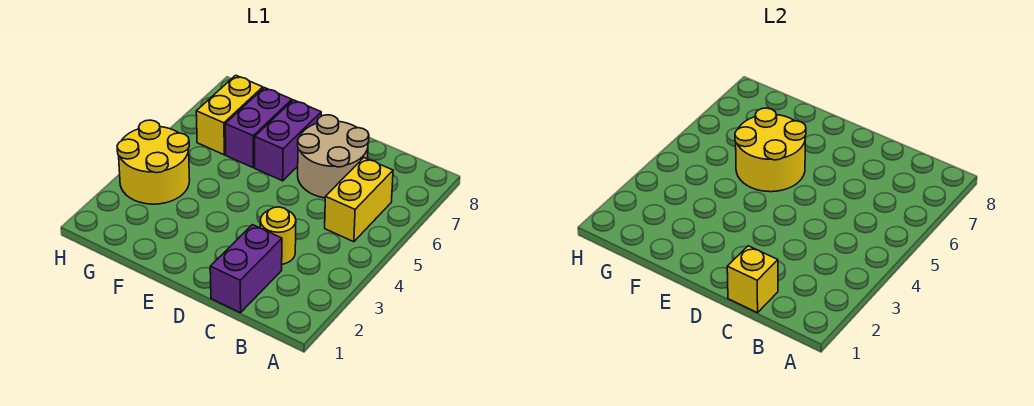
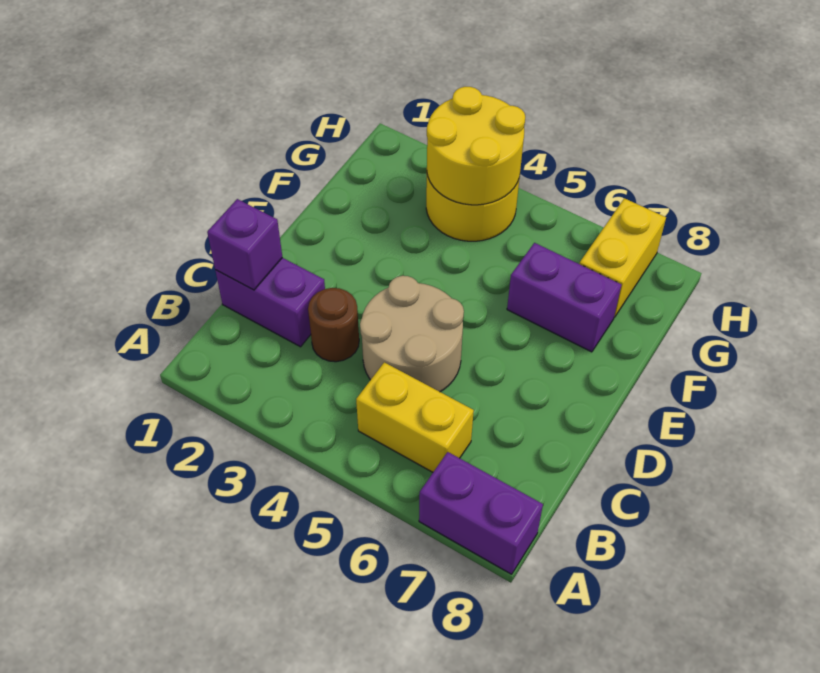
yellow 1x1 brick [727,246,778,313] -> purple 1x1 brick [207,199,282,290]
yellow 1x1 round brick [260,207,296,264] -> brown 1x1 round brick [308,288,359,362]
tan 2x2 round brick [298,115,369,198] -> tan 2x2 round brick moved to [360,276,464,392]
yellow 2x2 round brick [735,108,806,192] -> yellow 2x2 round brick moved to [427,87,525,205]
purple 1x2 brick [255,100,321,181] -> purple 1x2 brick moved to [419,452,543,574]
yellow 1x2 brick [196,75,263,155] -> yellow 1x2 brick turned to [579,198,666,317]

